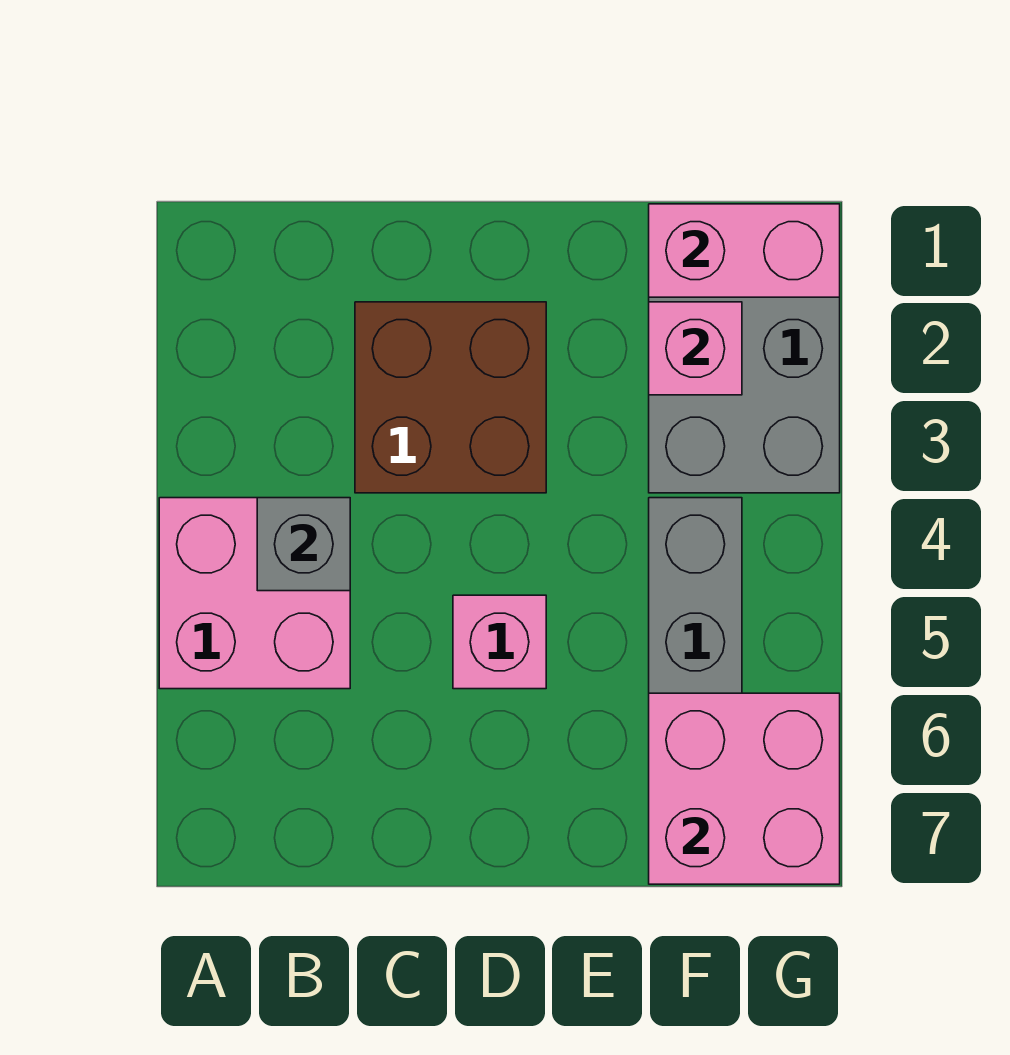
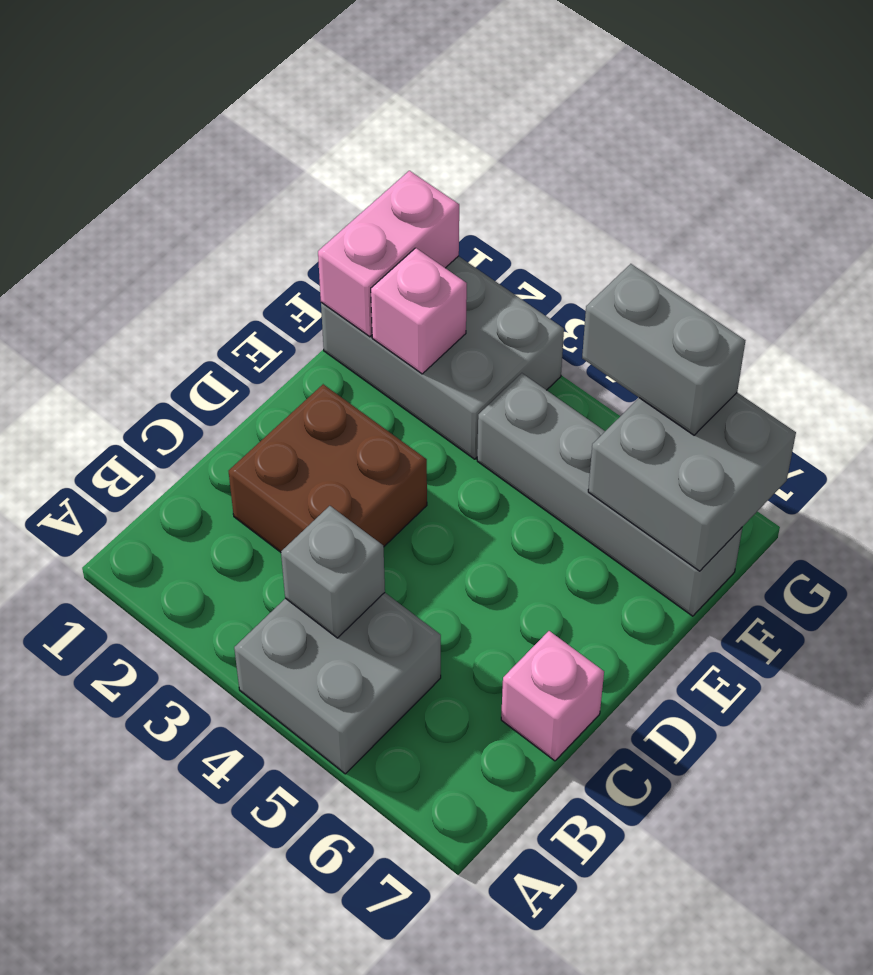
pink 2x2 brick [159,498,350,689] -> grey 2x2 brick [234,593,441,774]
pink 1x1 brick [453,595,546,689] -> pink 1x1 brick moved to [501,631,604,761]
pink 2x2 brick [649,693,840,884] -> grey 2x2 brick [588,393,796,571]
none -> grey 1x2 brick [582,264,745,435]

